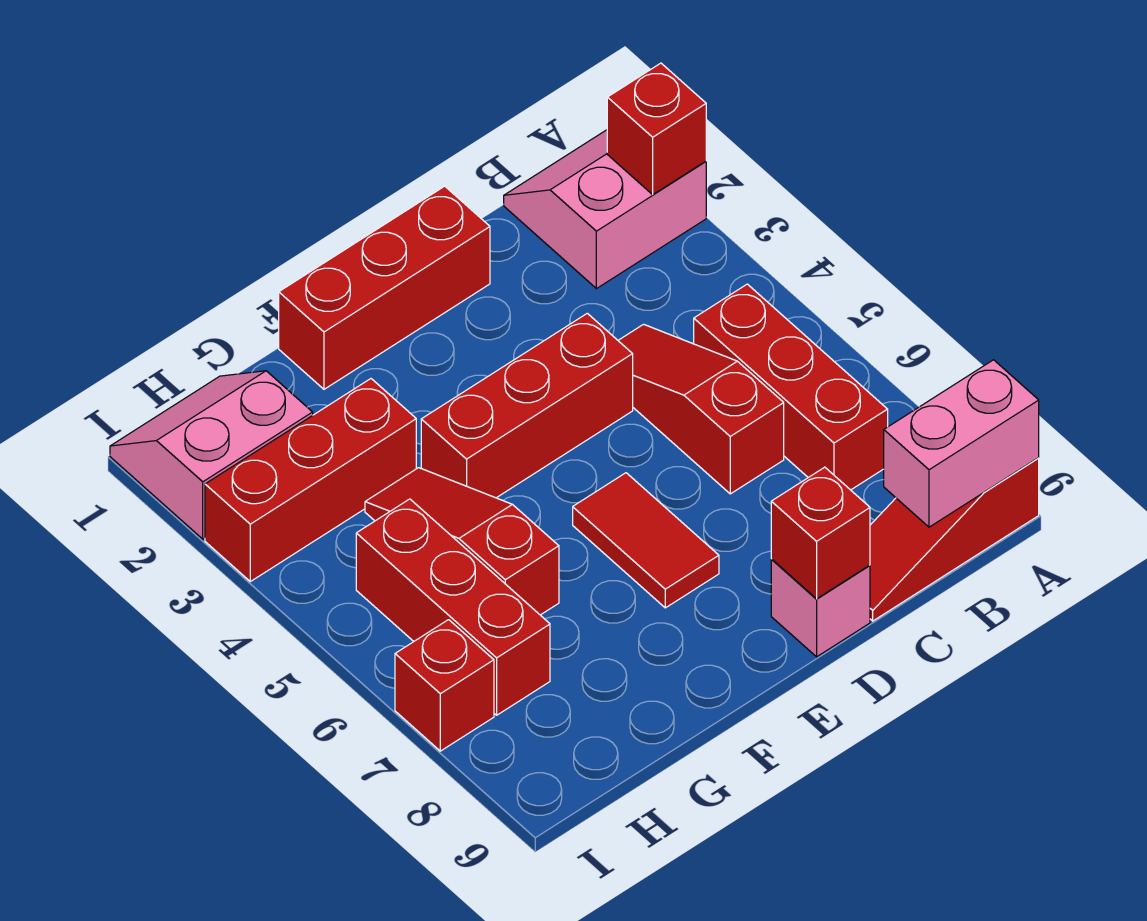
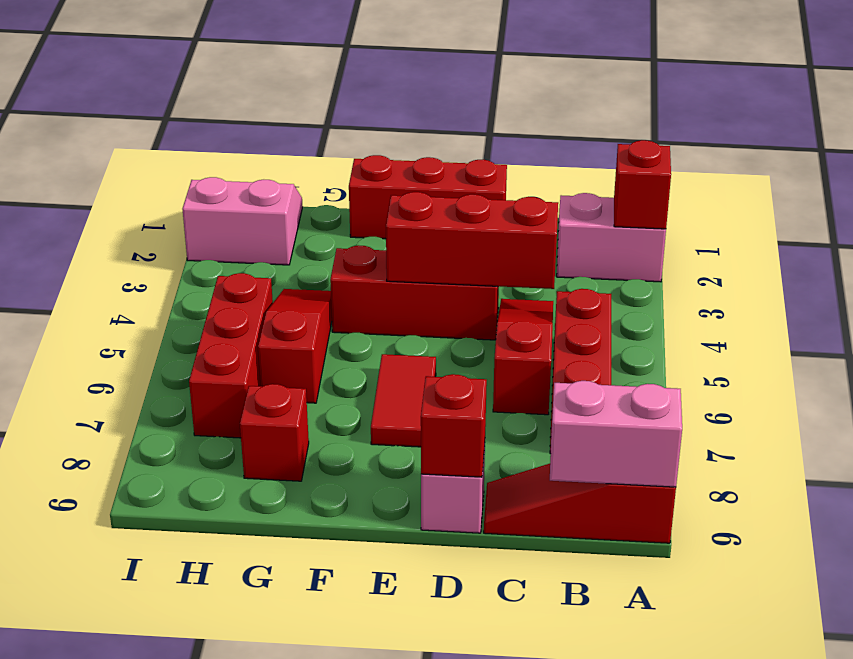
red 1x3 brick [205,379,416,581] -> red 1x3 brick moved to [386,192,558,289]
red 1x1 brick [395,620,494,751] -> red 1x1 brick moved to [240,384,309,481]

